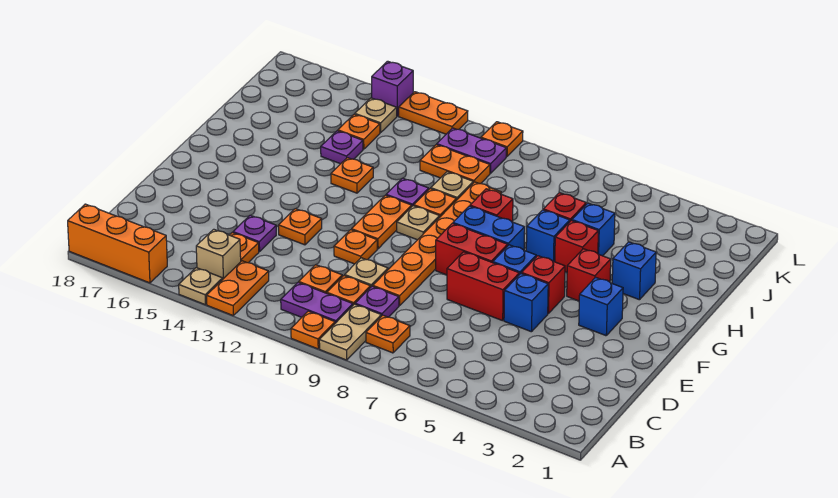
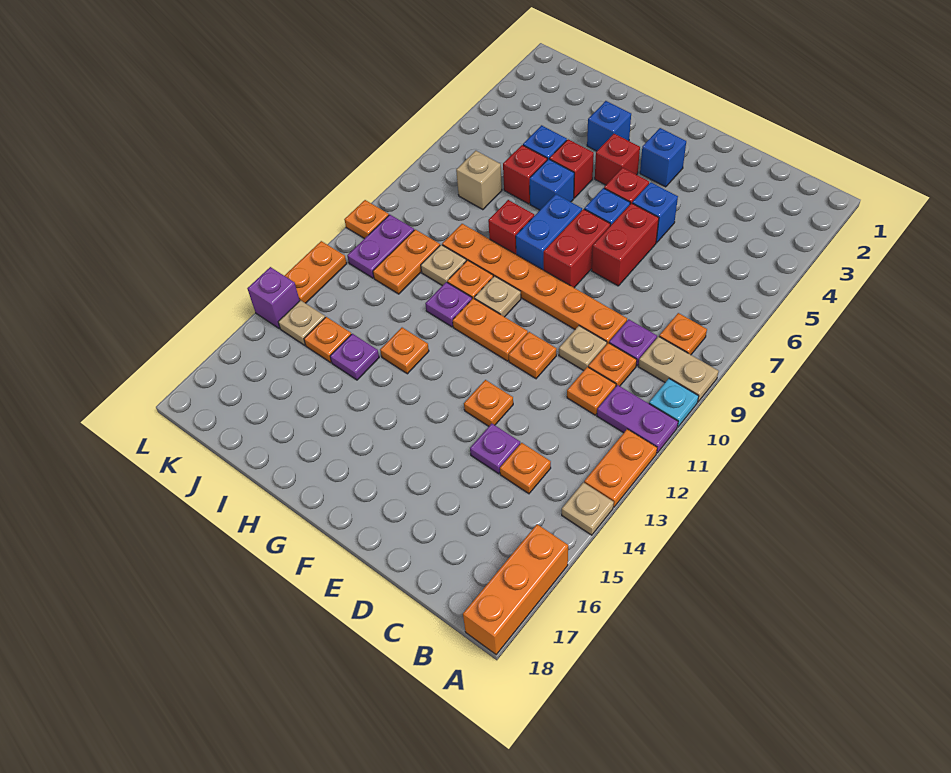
orange 1x1 plate [291,311,335,349] -> cyan 1x1 plate [649,379,699,427]
orange 1x2 plate [207,261,269,315] -> orange 1x2 plate turned to [584,429,657,507]
purple 1x2 plate [281,282,353,323] -> purple 1x2 plate turned to [597,385,678,453]
tan 1x1 brick [196,229,241,279] -> tan 1x1 brick moved to [456,151,502,210]

